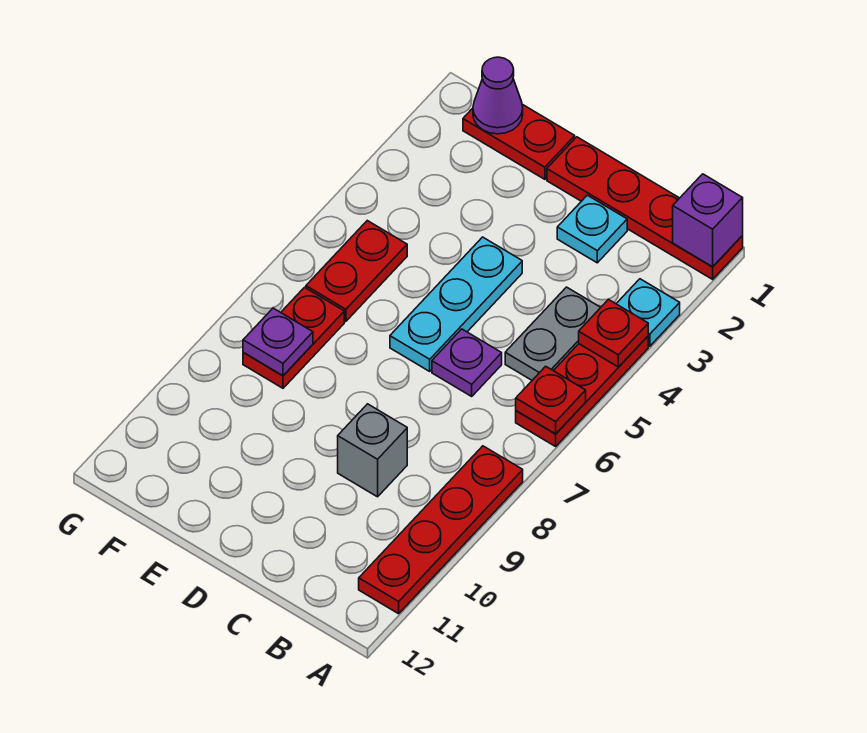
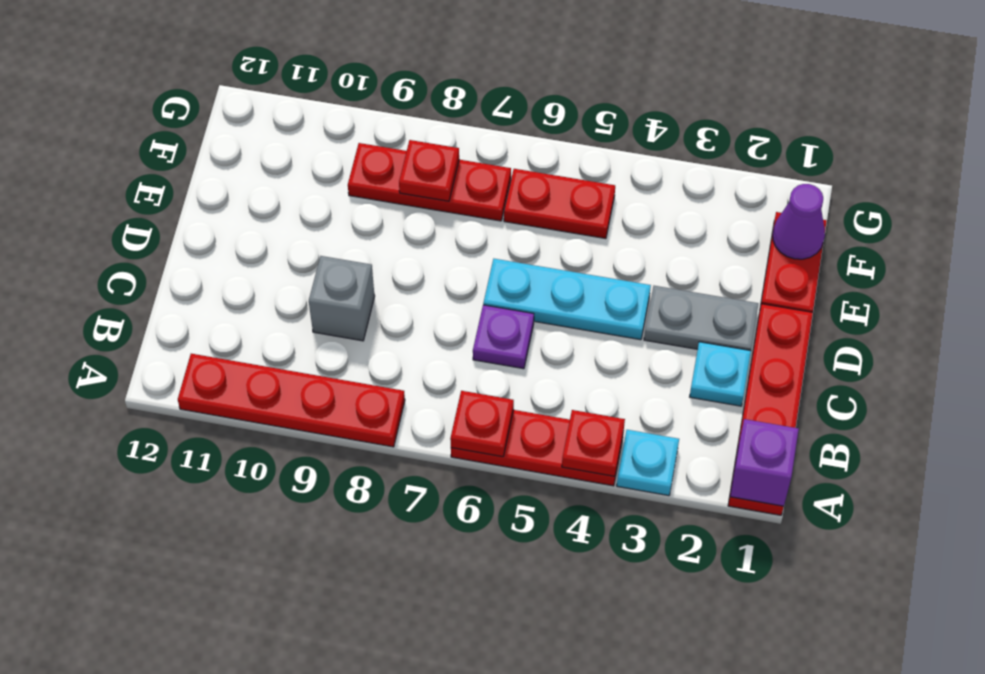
grey 1x2 plate [505,287,601,380] -> grey 1x2 plate moved to [644,286,759,351]
red 1x2 plate [243,287,344,388] -> red 1x3 plate [348,143,511,221]
purple 1x1 plate [243,308,313,376] -> red 1x1 plate [399,140,459,201]

